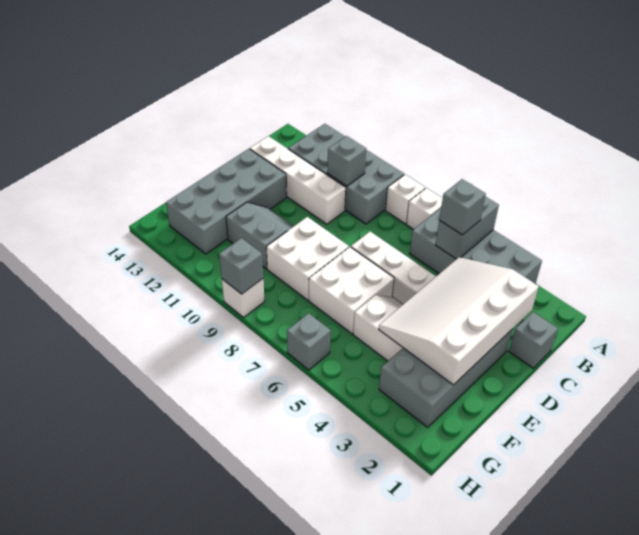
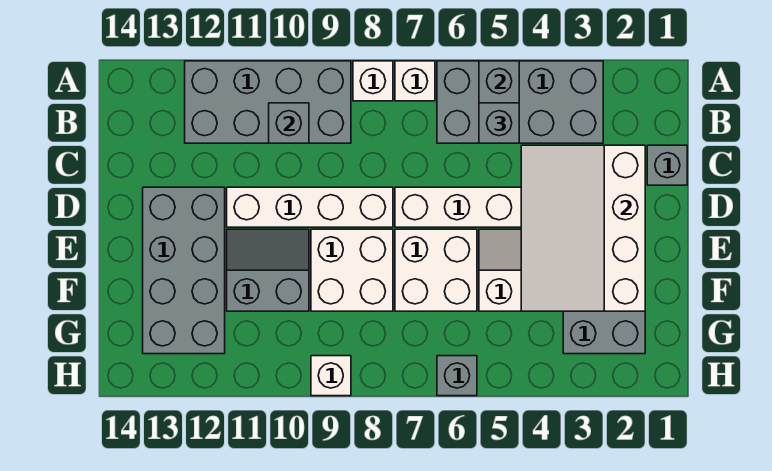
white 1x4 brick [250,136,346,224] -> white 1x4 brick moved to [227,187,393,227]
grey 1x1 brick [219,238,263,294] -> none

